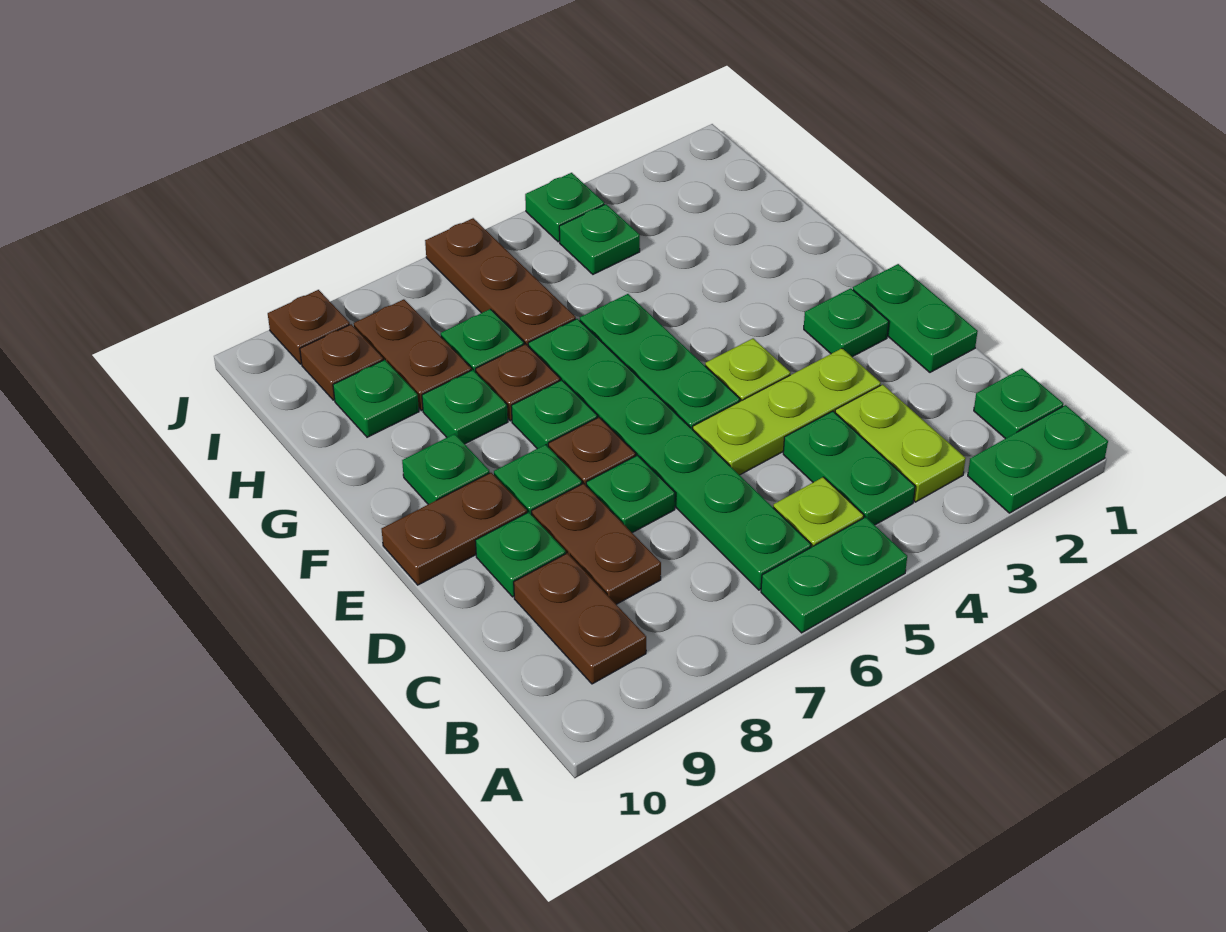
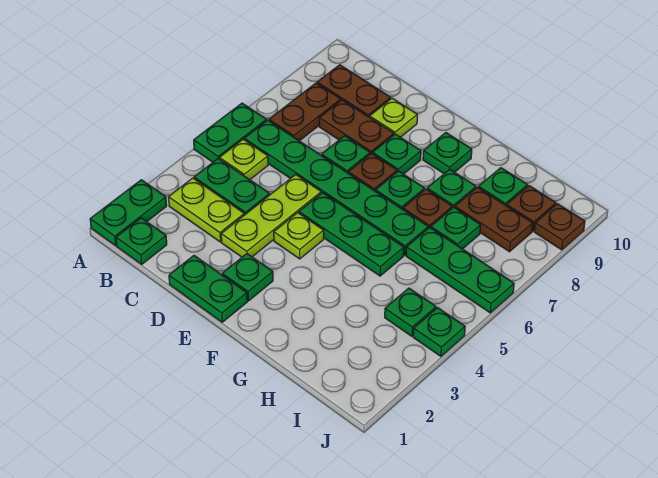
green 1x1 plate [475,512,566,597] -> lime 1x1 plate [370,98,417,137]
brown 1x2 plate [382,473,527,585] -> brown 1x2 plate moved to [269,83,341,141]
brown 1x3 plate [425,218,576,346] -> green 1x3 plate [406,227,514,313]

